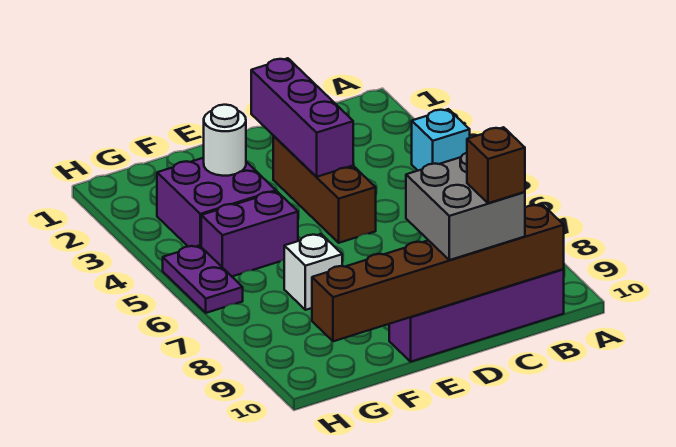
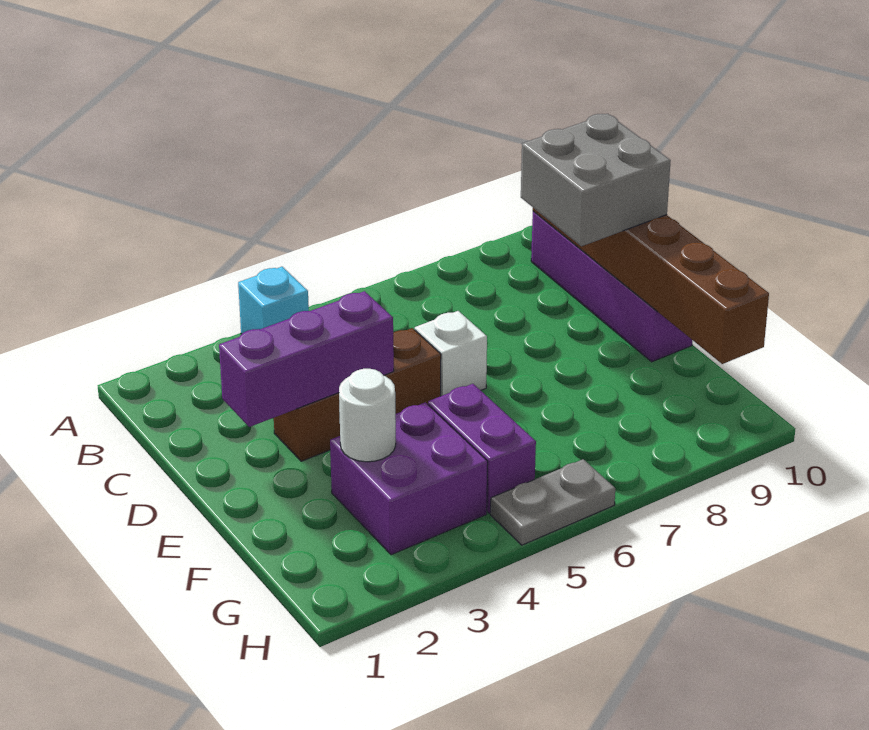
brown 1x1 brick [467,127,525,203] -> none
white 1x1 brick [284,234,342,310] -> white 1x1 brick moved to [415,311,487,396]
purple 1x2 plate [163,245,243,313] -> grey 1x2 plate [491,459,615,545]

